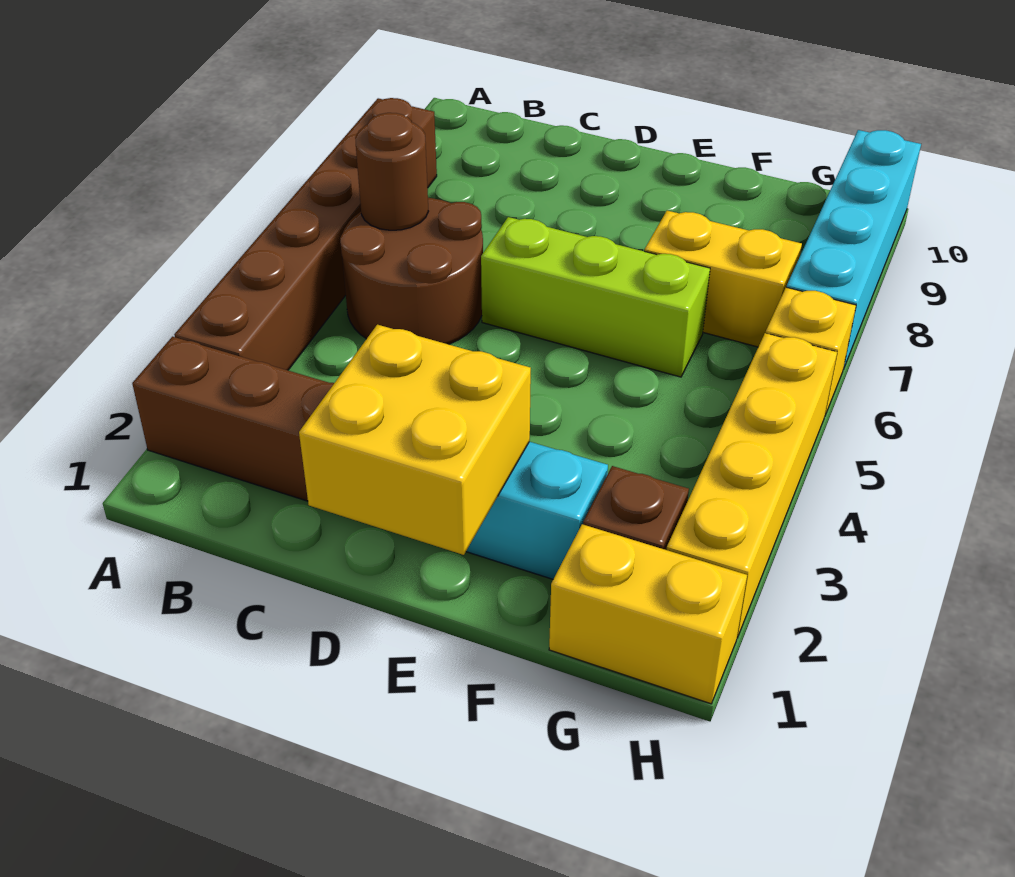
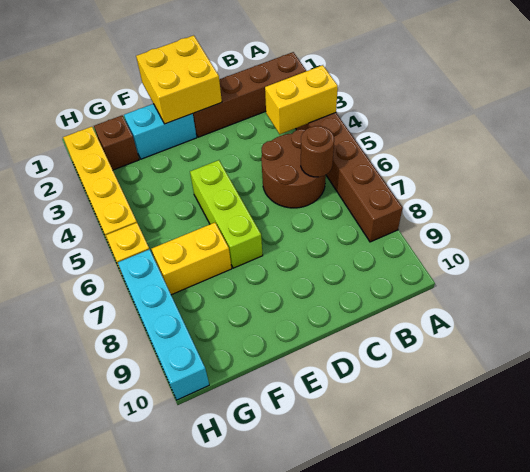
lime 1x3 brick [481,217,710,377] -> lime 1x3 brick turned to [190,160,263,268]
yellow 1x2 brick [549,524,747,704] -> yellow 1x2 brick moved to [265,65,338,134]

